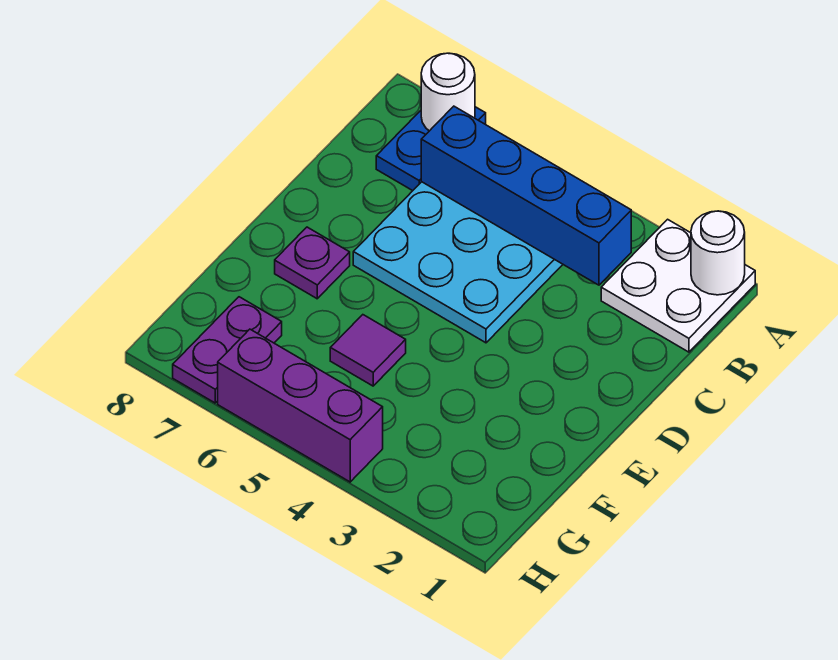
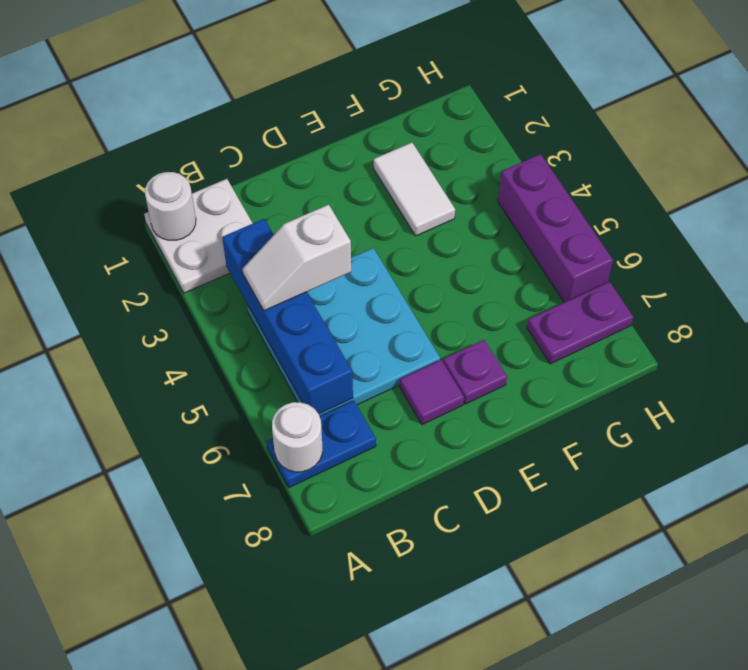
none -> white 1x2 slope [243,205,351,311]
none -> white 1x2 tile [374,143,455,236]
purple 1x1 tile [330,315,406,386] -> purple 1x1 tile moved to [400,360,464,425]

